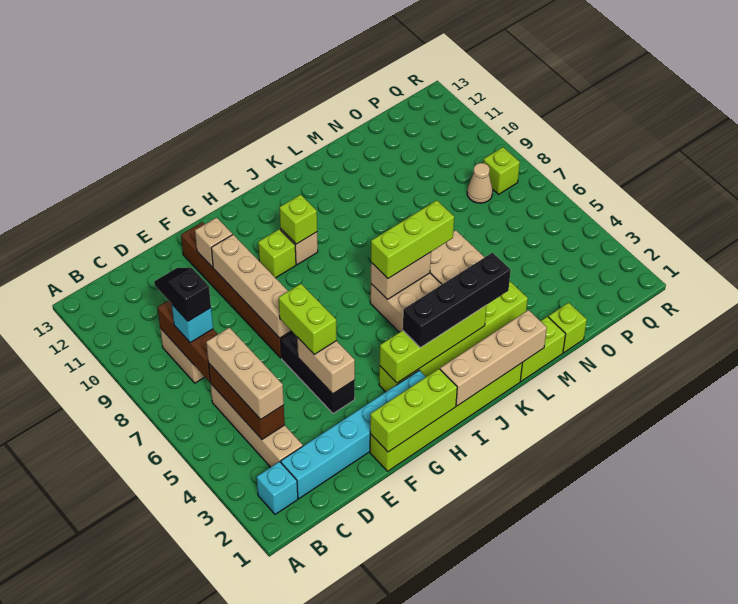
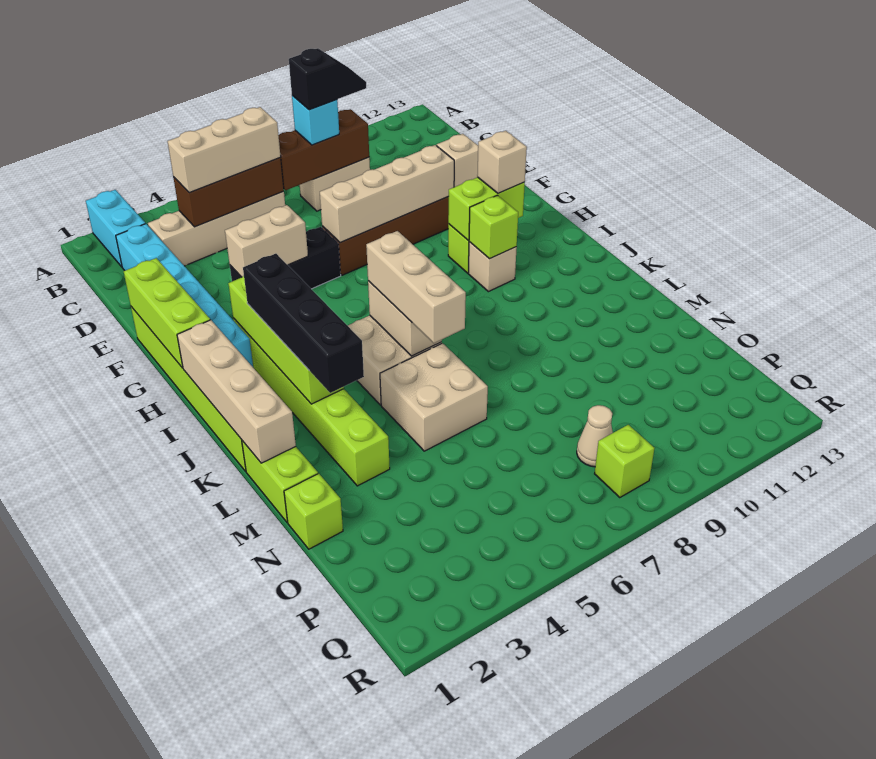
cyan 1x1 brick [257,462,298,514] -> cyan 1x2 brick [86,190,145,267]
lime 1x2 brick [279,284,337,355] -> lime 1x2 brick moved to [448,177,525,240]
none -> tan 1x1 brick [477,131,527,193]
lime 1x3 brick [371,200,454,278] -> tan 1x3 brick [366,231,466,343]

